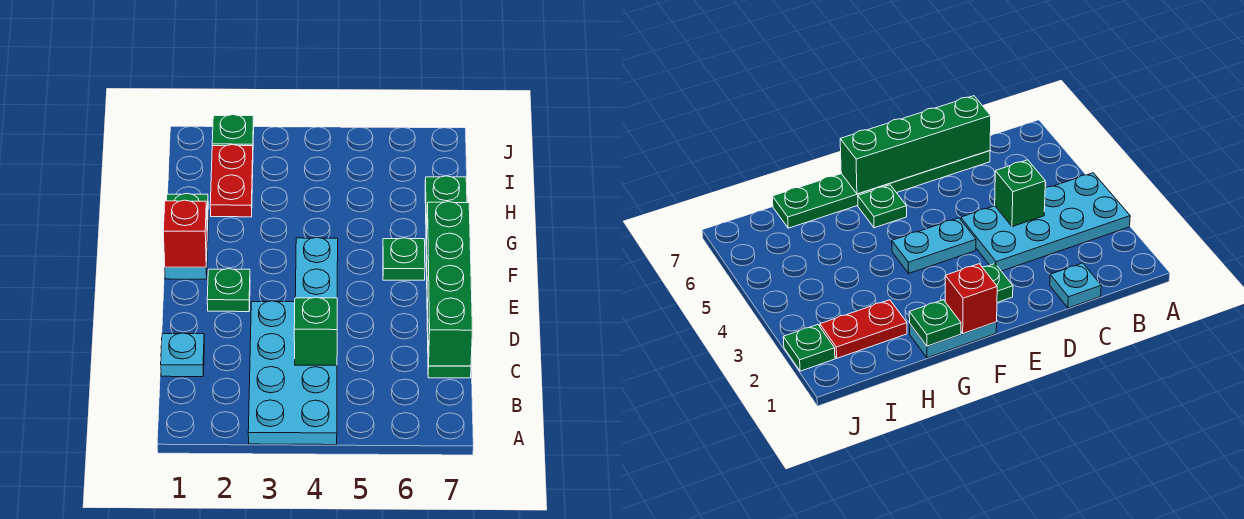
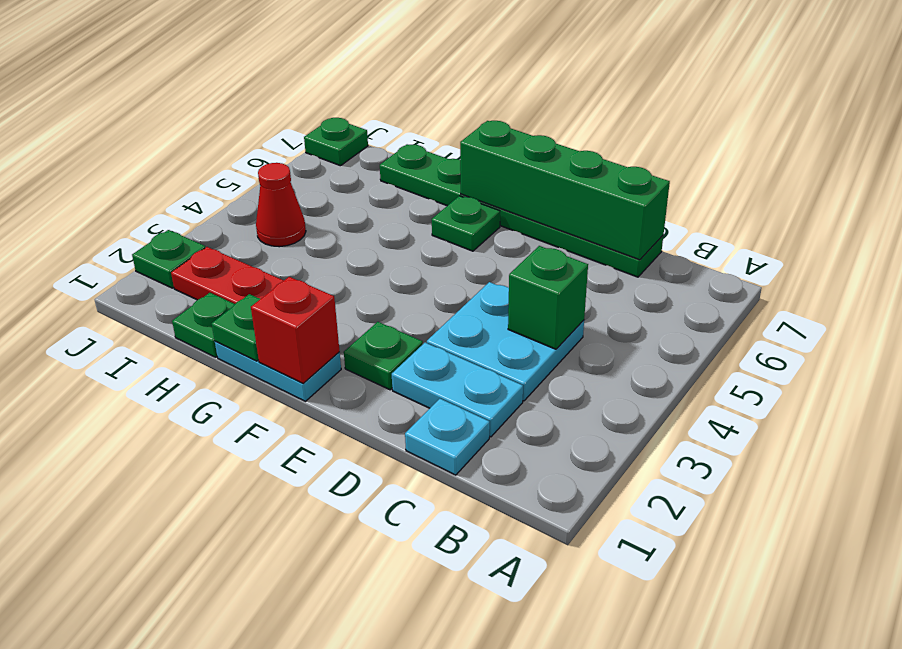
cyan 2x4 plate [248,301,337,445] -> cyan 2x2 plate [427,282,584,401]
cyan 1x2 plate [295,237,338,298] -> cyan 1x2 plate moved to [392,343,523,437]
none -> green 1x1 plate [172,293,235,357]
none -> red 1x1 cone [256,163,306,247]
none -> green 1x1 plate [304,118,368,166]

